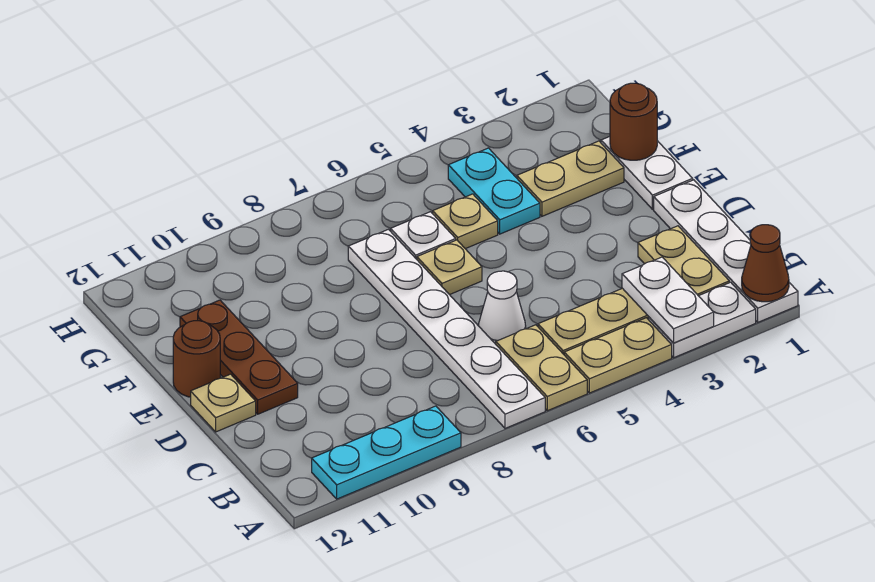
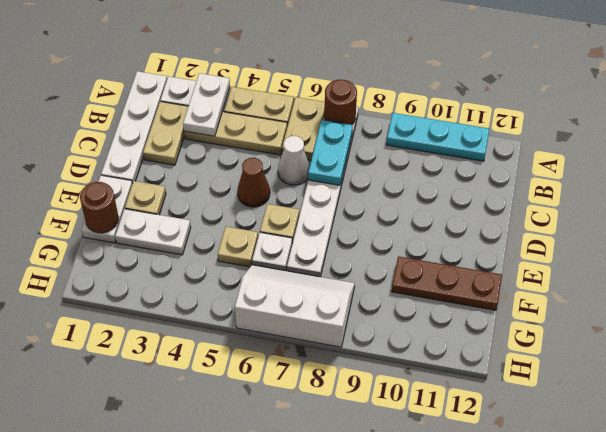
brown 1x1 cone [742,225,789,302] -> brown 1x1 cone moved to [237,158,270,207]
brown 1x3 plate [180,300,298,414] -> brown 1x3 plate turned to [392,256,502,310]
tan 1x1 plate [191,374,256,432] -> tan 1x1 plate moved to [125,181,166,215]
brown 1x1 round brick [173,321,220,397] -> brown 1x1 round brick moved to [324,80,357,125]
tan 1x2 plate [517,141,624,216] -> white 1x2 plate [115,209,191,255]
cyan 1x2 plate [448,148,540,234] -> cyan 1x2 plate moved to [308,120,353,185]
none -> white 2x3 slope [235,265,355,347]

